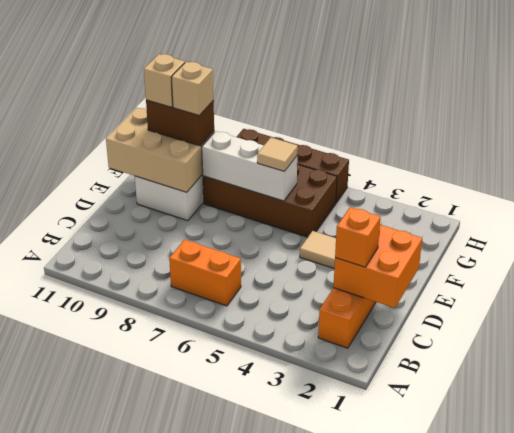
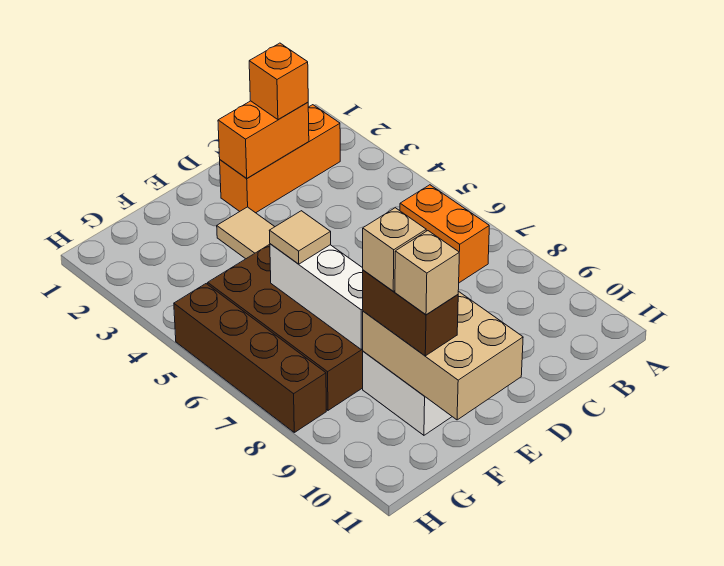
orange 2x2 brick [333,225,422,308] -> orange 1x2 brick [218,101,309,178]

